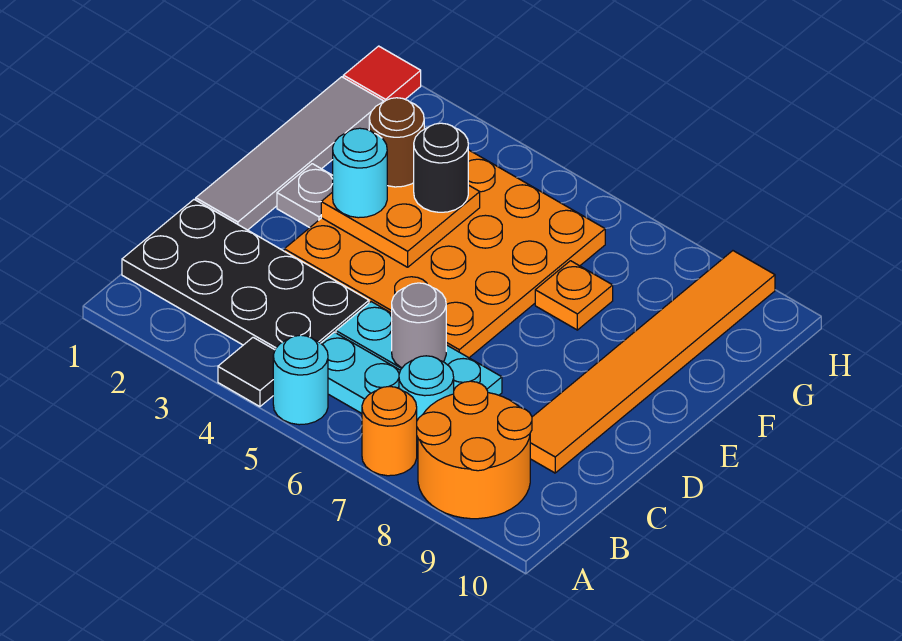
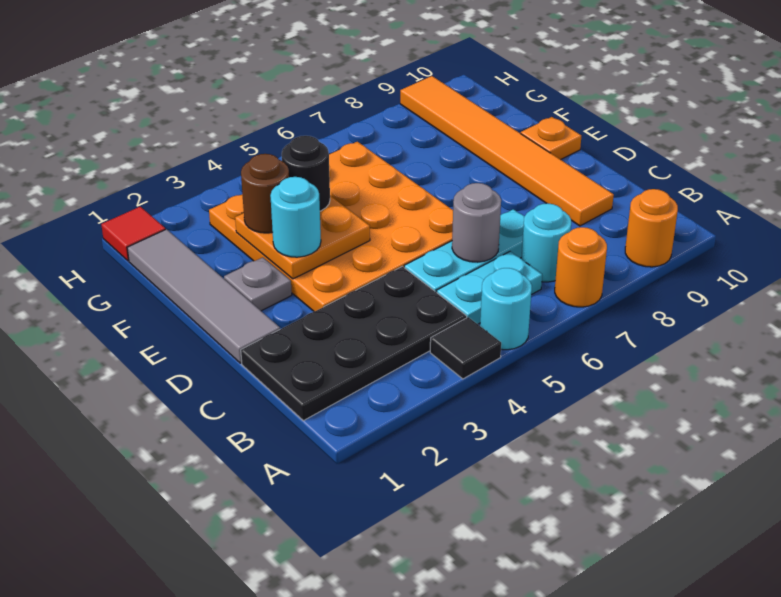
orange 2x2 round brick [417,381,532,519] -> orange 1x1 round brick [625,189,678,267]
orange 1x1 plate [535,261,613,330] -> orange 1x1 plate moved to [521,117,581,160]

